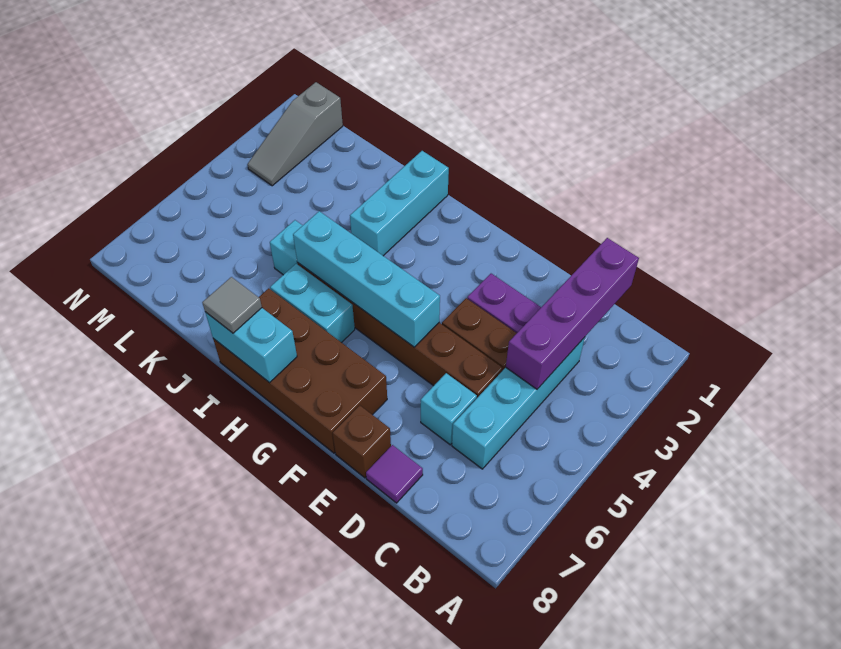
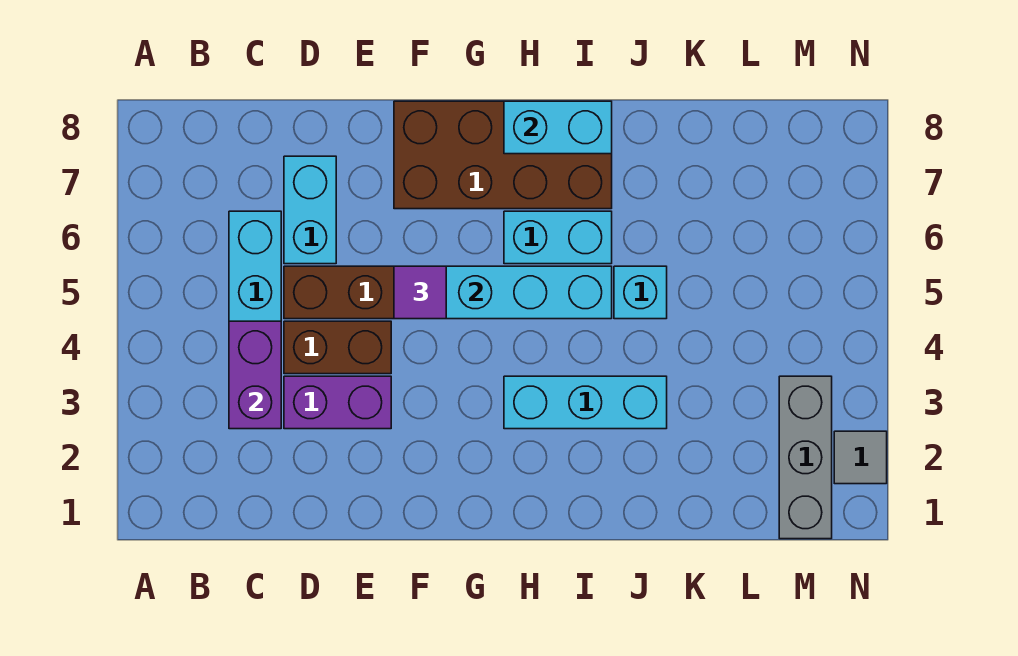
purple 1x4 brick [506,238,639,389] -> purple 1x2 brick [229,321,281,429]
cyan 1x1 brick [421,373,477,445] -> cyan 1x2 brick [284,156,336,264]
purple 1x1 tile [366,445,423,503] -> purple 1x1 tile moved to [394,266,446,319]
brown 1x1 brick [333,405,391,478] -> none
cyan 1x3 brick [350,151,449,256] -> cyan 1x3 brick turned to [504,376,667,429]
grey 1x1 tile [202,277,262,333] -> grey 1x1 tile moved to [834,431,887,484]
grey 1x3 slope [248,82,343,186] -> grey 1x3 brick [779,376,832,539]

